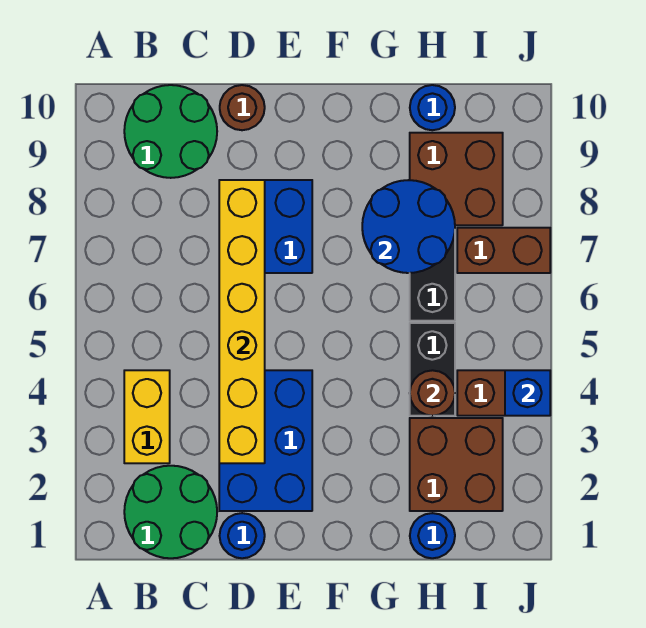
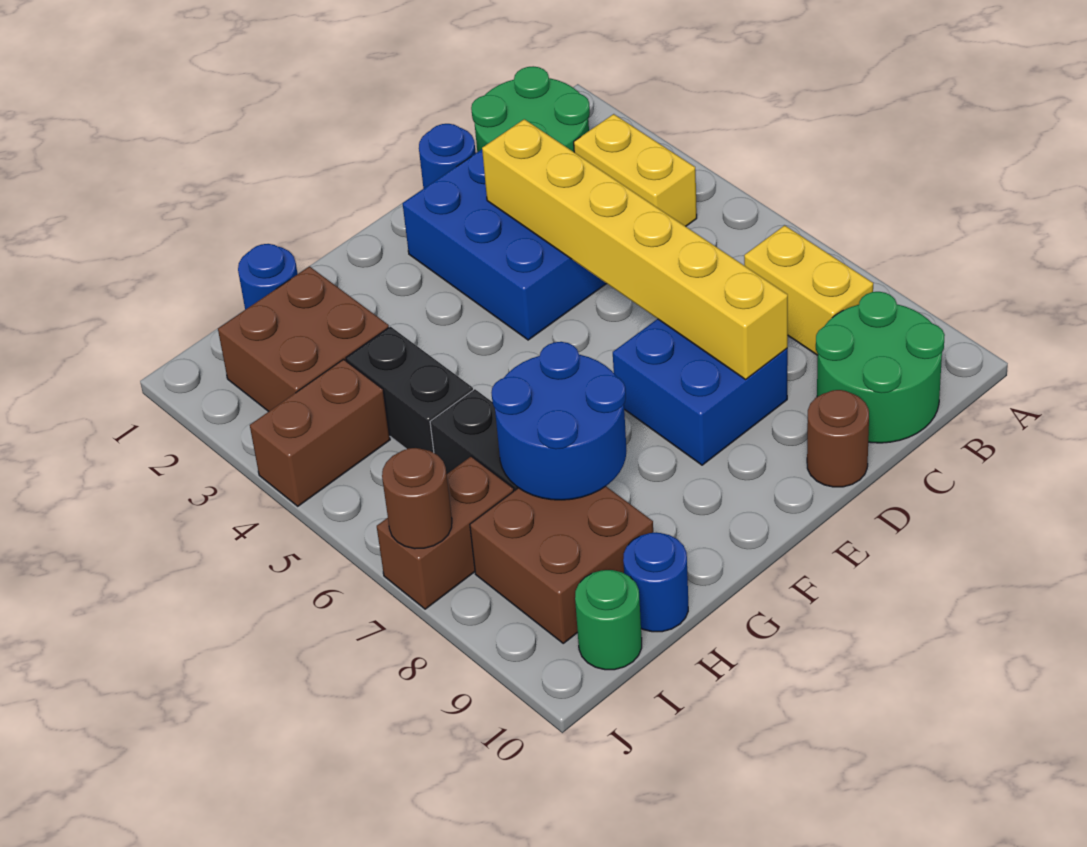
none -> yellow 1x2 brick [744,225,873,355]
brown 1x1 round brick [410,370,455,416] -> brown 1x1 round brick moved to [382,448,452,549]
none -> green 1x1 round brick [575,570,642,670]
blue 1x1 brick [505,370,550,416] -> none

